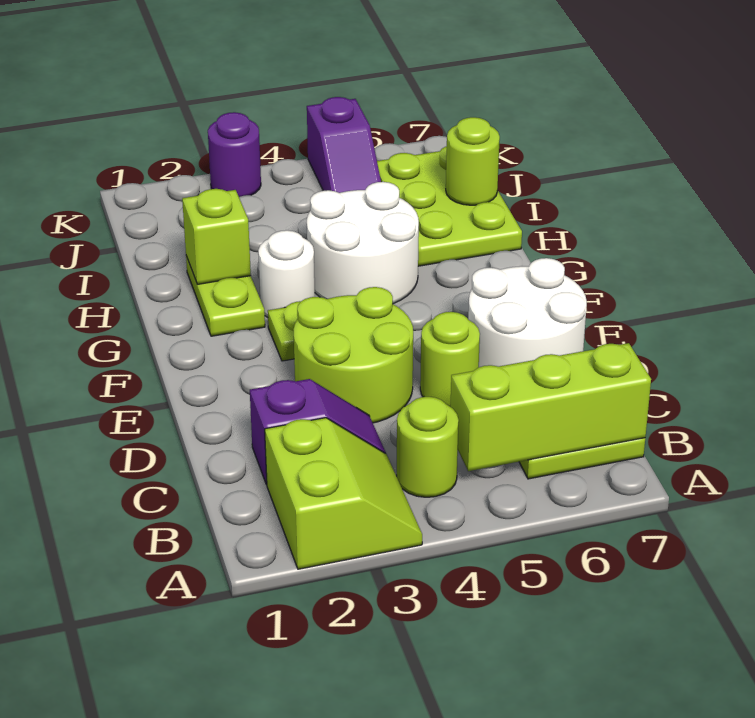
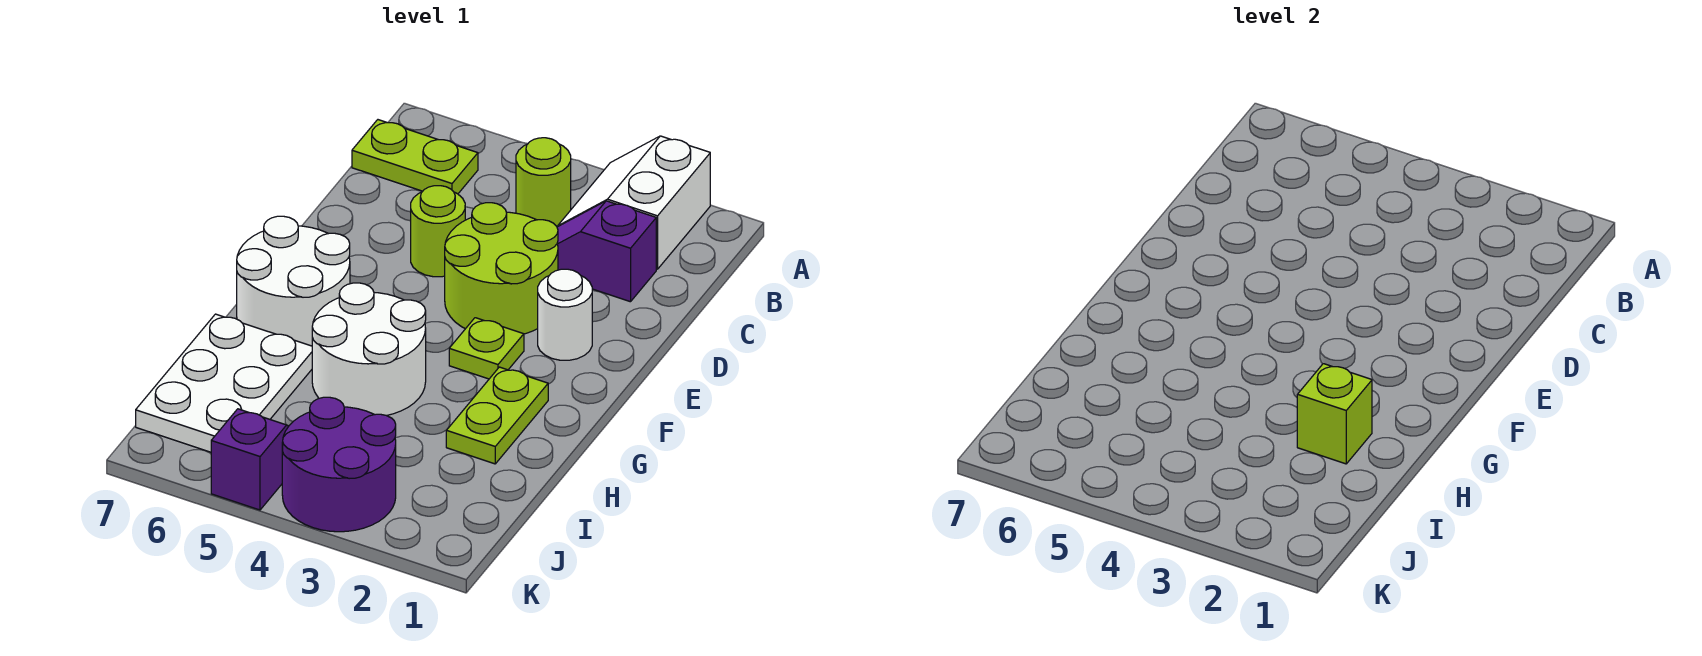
lime 2x2 slope [265,418,422,569] -> white 2x2 slope [557,136,710,269]
lime 1x3 brick [451,343,651,471] -> none
white 2x2 round brick [468,258,587,367] -> white 2x2 round brick moved to [237,216,350,346]
white 1x1 round brick [258,230,315,317] -> white 1x1 round brick moved to [538,269,592,360]
lime 2x3 plate [377,146,522,266] -> white 2x3 plate [136,314,312,452]
lime 1x1 round brick [446,117,500,205] -> none
purple 1x1 round brick [208,112,261,197] -> purple 2x2 round brick [282,397,396,532]

